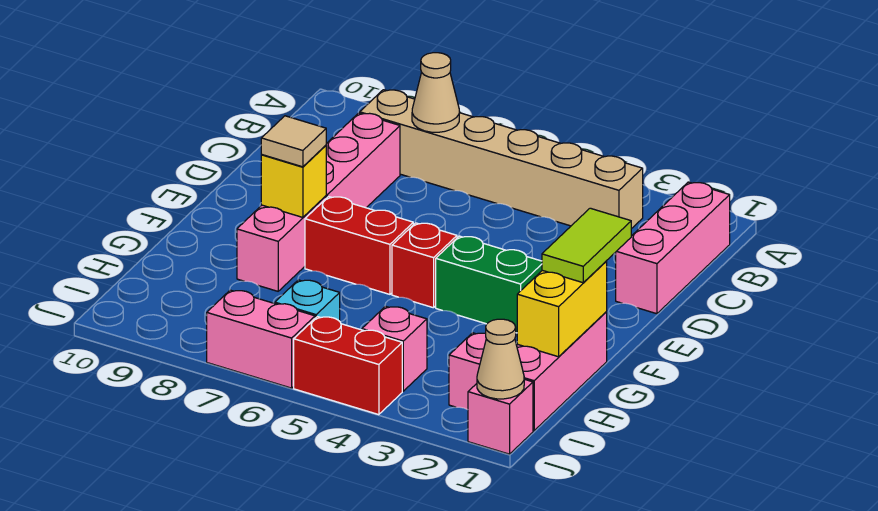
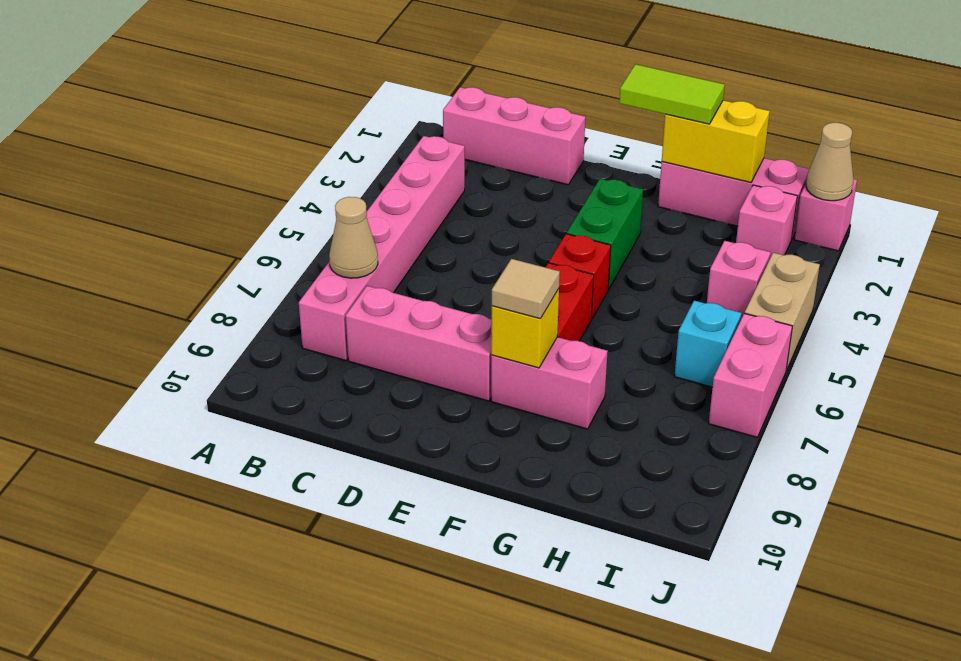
tan 1x6 brick [360,90,643,229] -> pink 1x6 brick [299,136,465,361]
red 1x2 brick [294,317,402,415] -> tan 1x2 brick [745,253,820,370]

